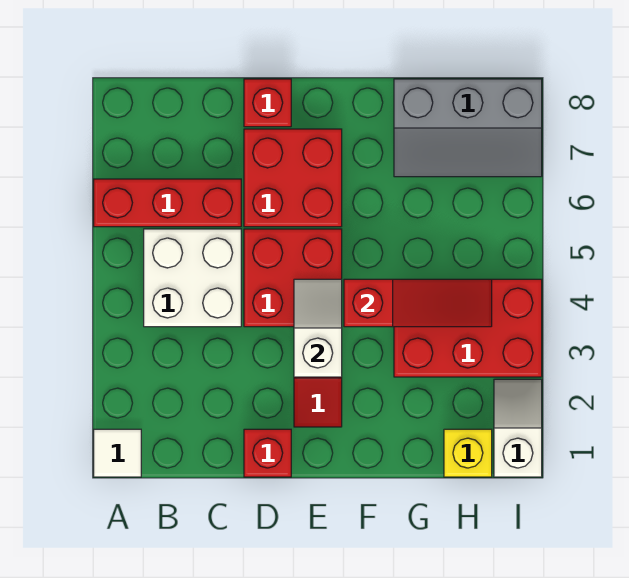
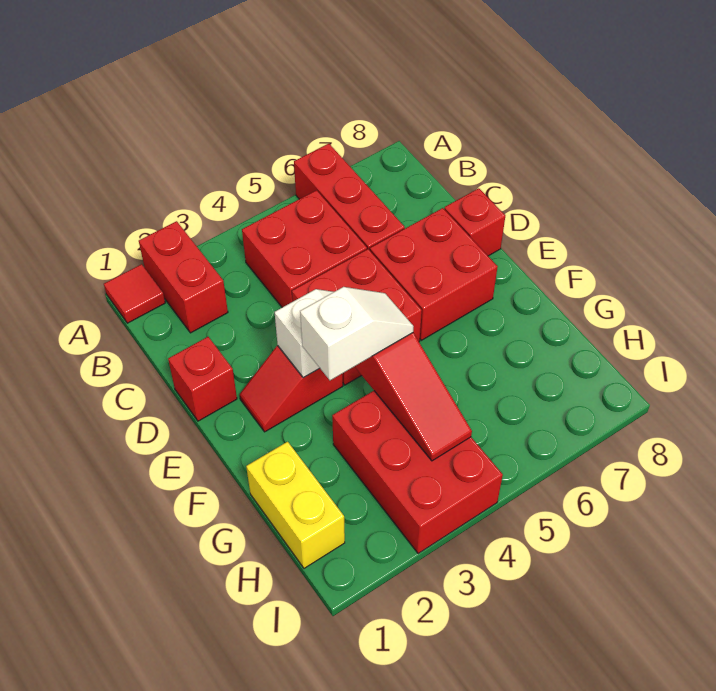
white 1x1 tile [94,429,141,477] -> red 1x1 tile [104,264,165,323]
none -> red 1x2 brick [139,221,228,333]
white 2x2 brick [144,229,241,327] -> red 2x2 brick [242,190,367,307]
grey 2x3 slope [394,79,542,177] -> none
yellow 1x1 brick [444,429,492,477] -> yellow 1x2 brick [246,442,345,568]
white 1x2 slope [494,379,542,477] -> white 1x2 slope moved to [300,287,414,380]

